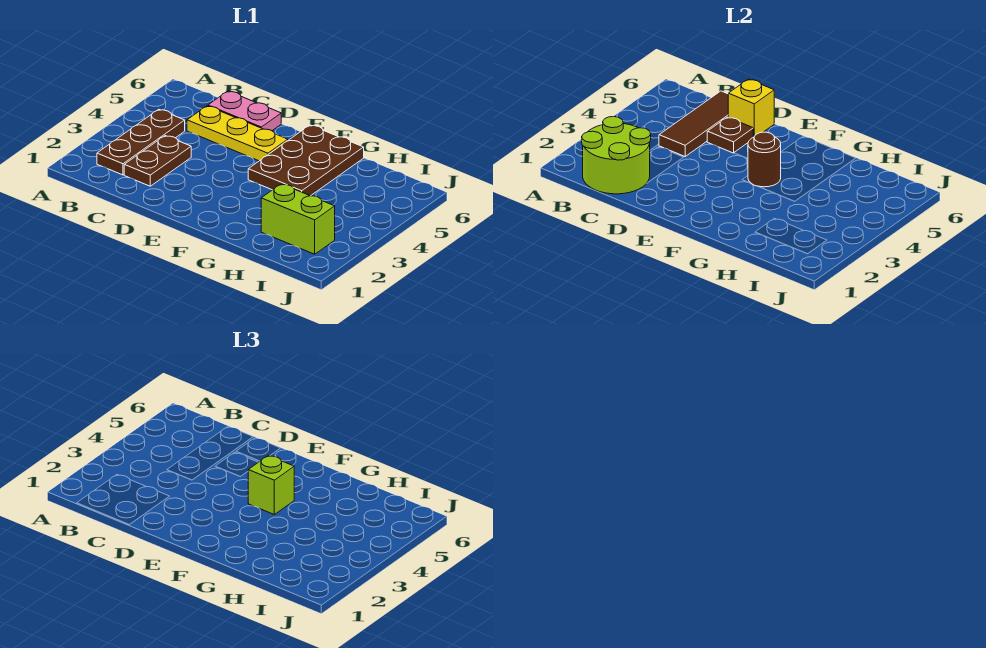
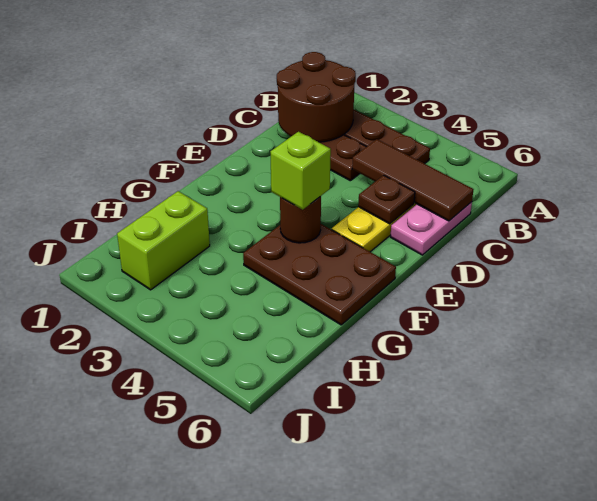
lime 2x2 round brick [582,117,651,194] -> brown 2x2 round brick [277,52,356,142]
yellow 1x1 brick [728,79,774,137] -> none

